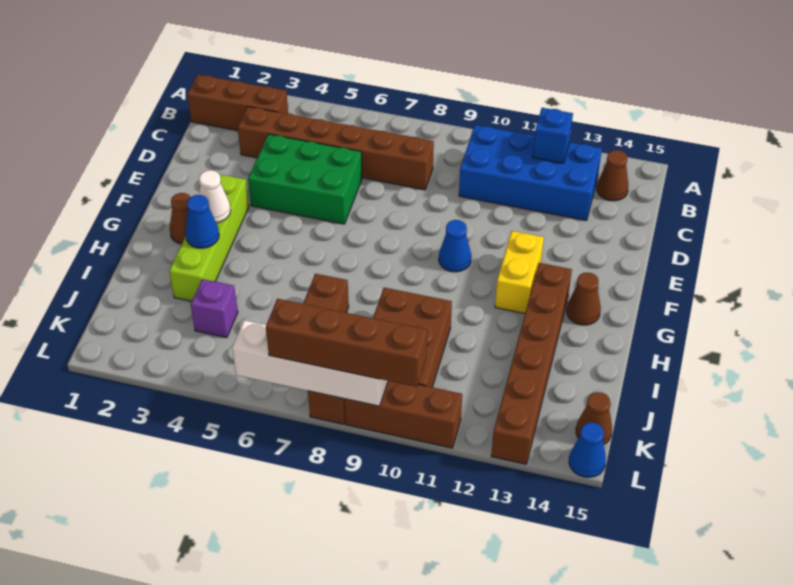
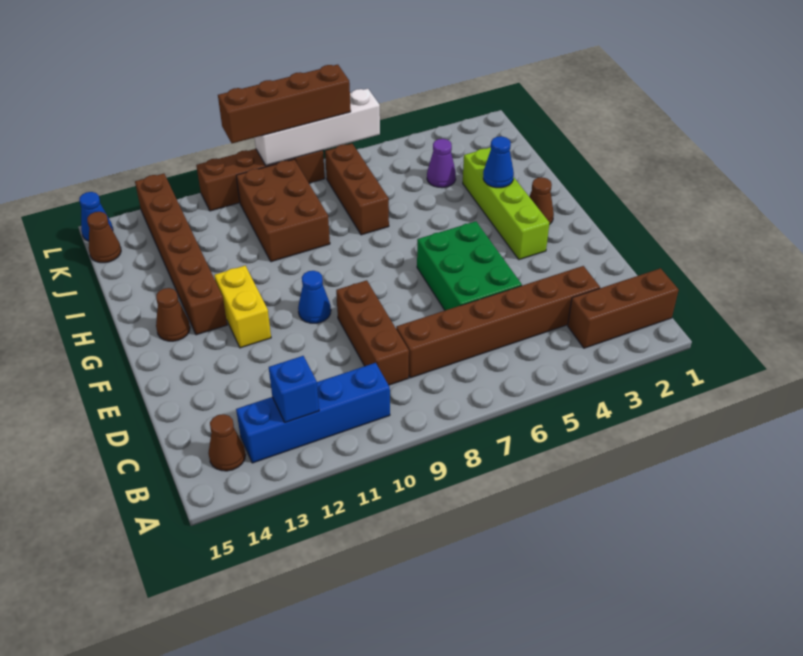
blue 2x4 brick [459,125,602,221] -> blue 1x4 brick [236,363,390,463]
none -> brown 1x3 brick [336,280,409,385]
green 2x3 brick [248,134,362,224] -> green 2x3 brick turned to [417,221,522,311]
white 1x1 cone [199,170,231,223] -> none
purple 1x1 brick [191,279,238,338] -> purple 1x1 cone [427,139,456,188]

